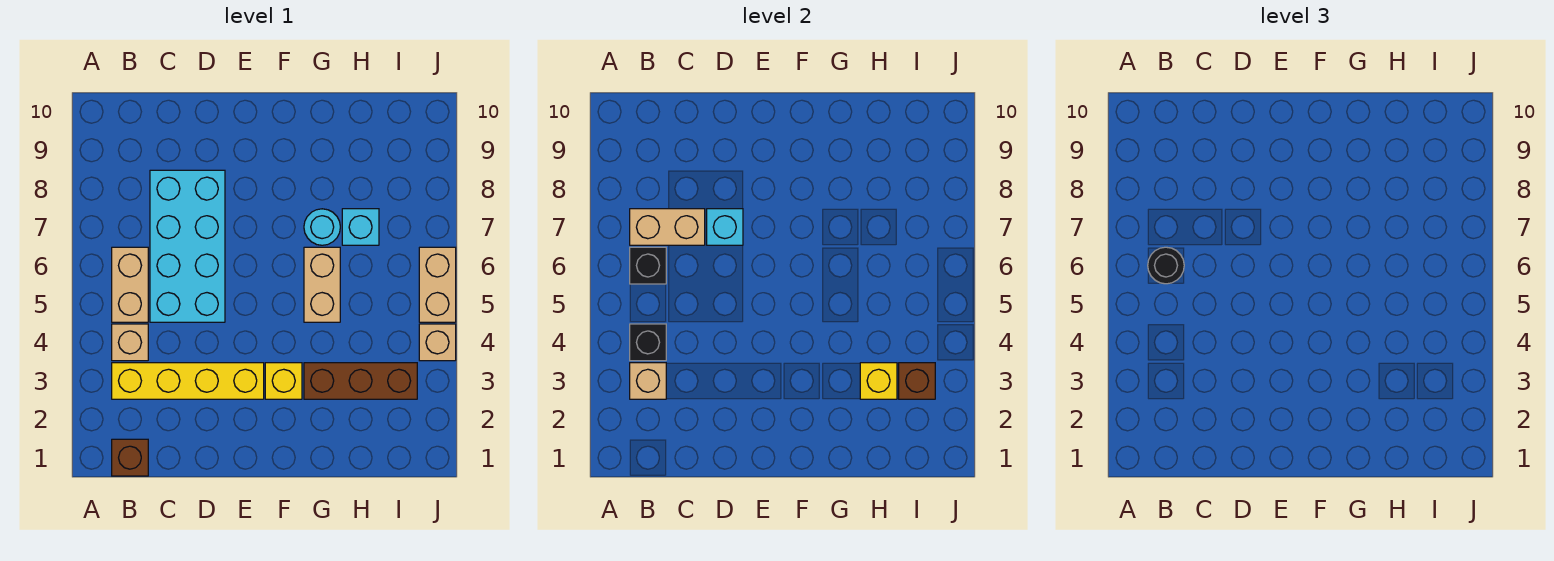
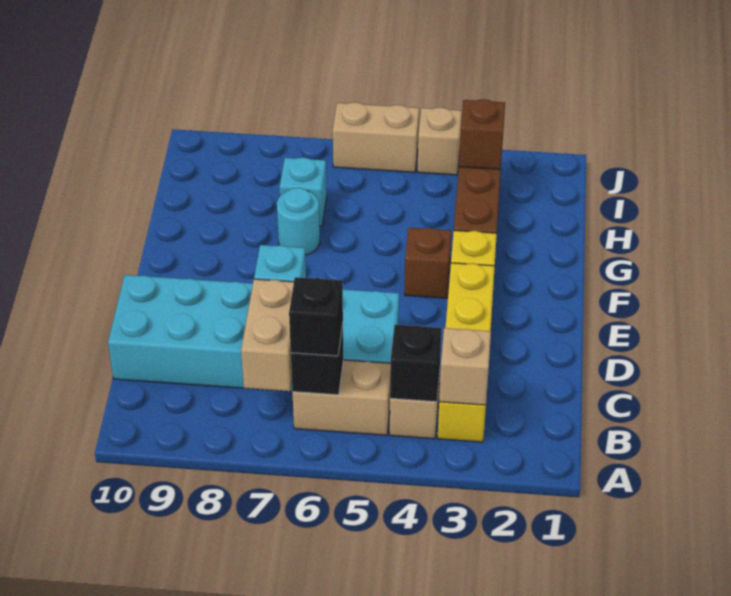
brown 1x1 brick [112,439,148,476] -> brown 1x1 brick moved to [404,228,451,298]
black 1x1 round brick [1148,247,1184,284] -> black 1x1 brick [289,277,343,356]
cyan 2x4 brick [150,170,225,322] -> cyan 2x6 brick [108,275,399,392]
tan 1x2 brick [304,247,340,322] -> none
yellow 1x1 brick [860,363,897,399] -> none

